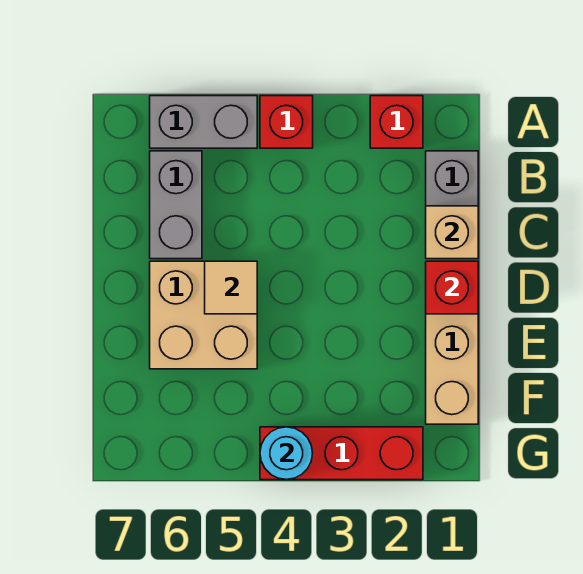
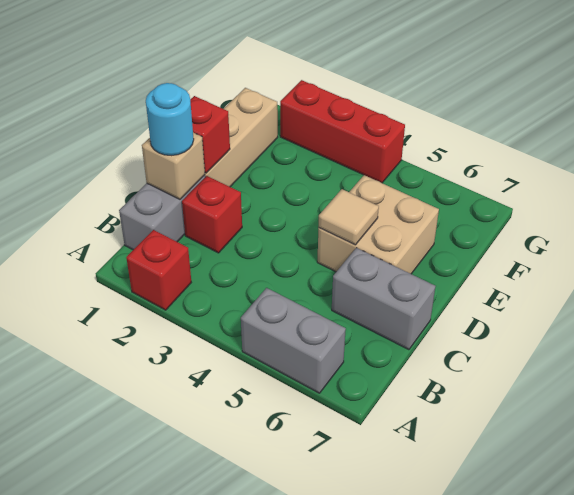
red 1x1 brick [260,96,313,148] -> red 1x1 brick moved to [182,176,242,253]
grey 1x2 brick [150,151,202,259] -> grey 1x2 brick turned to [332,248,436,350]
cyan 1x1 round brick [260,427,313,480] -> cyan 1x1 round brick moved to [146,83,194,156]

